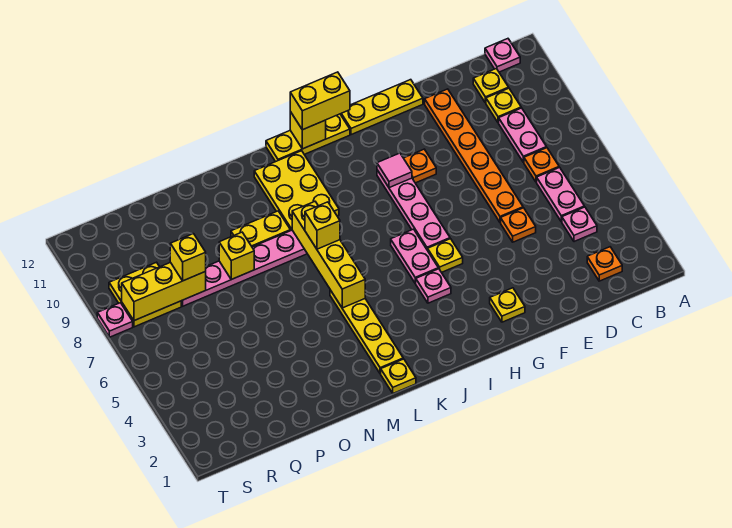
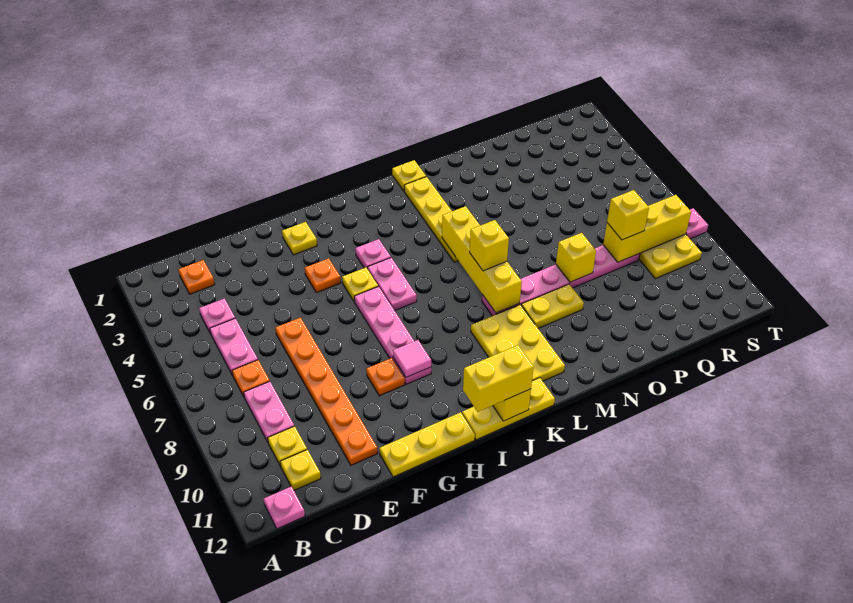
orange 1x1 plate [501,208,536,242] -> orange 1x1 plate moved to [305,258,341,293]

